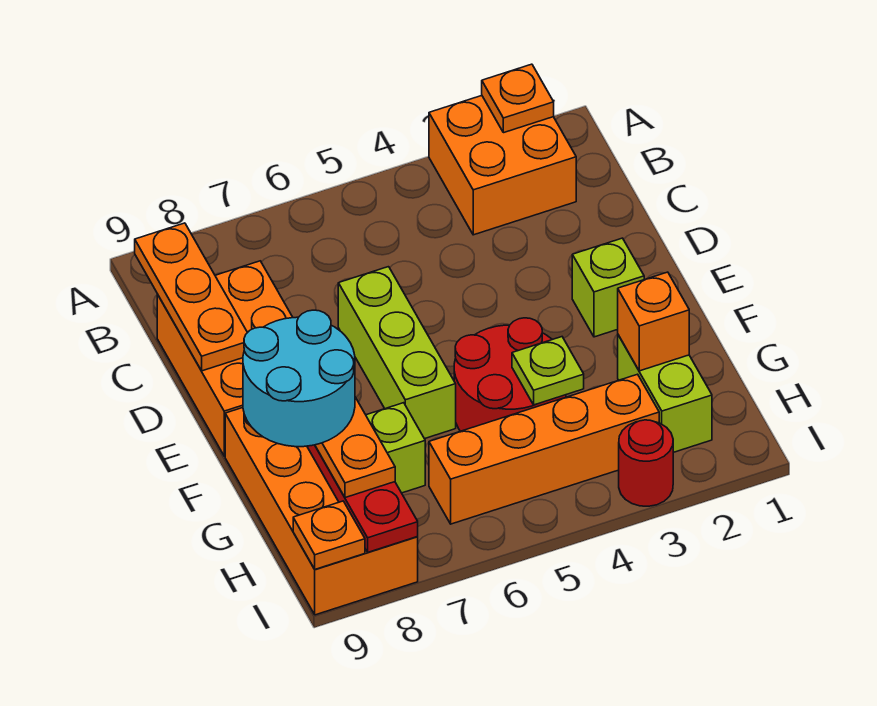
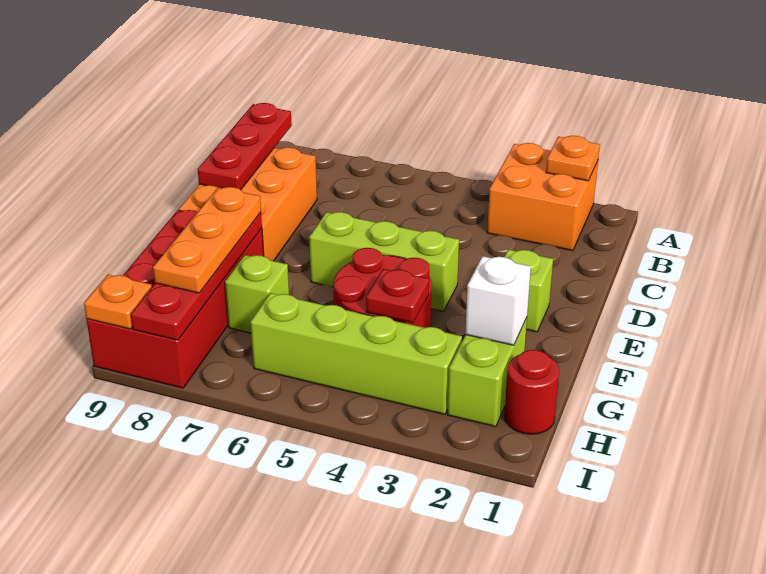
orange 1x3 plate [135,223,247,371] -> red 1x3 plate [198,103,292,190]
lime 1x3 brick [338,267,456,439] -> lime 1x3 brick turned to [309,212,459,311]
orange 2x4 brick [225,408,418,615] -> red 2x4 brick [87,210,264,388]
cyan 2x2 round brick [243,310,355,447] -> none
orange 1x1 brick [618,272,689,371] -> white 1x1 brick [465,256,531,345]
lime 1x1 plate [512,337,584,405] -> red 1x1 plate [366,269,429,323]
orange 1x4 brick [429,374,659,524] -> lime 1x4 brick [251,293,462,414]
red 1x1 round brick [619,420,673,506] -> red 1x1 round brick moved to [504,350,559,434]

